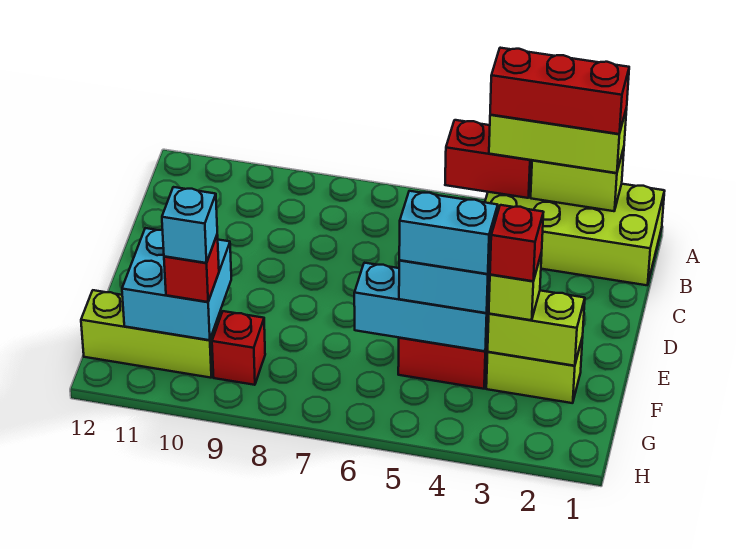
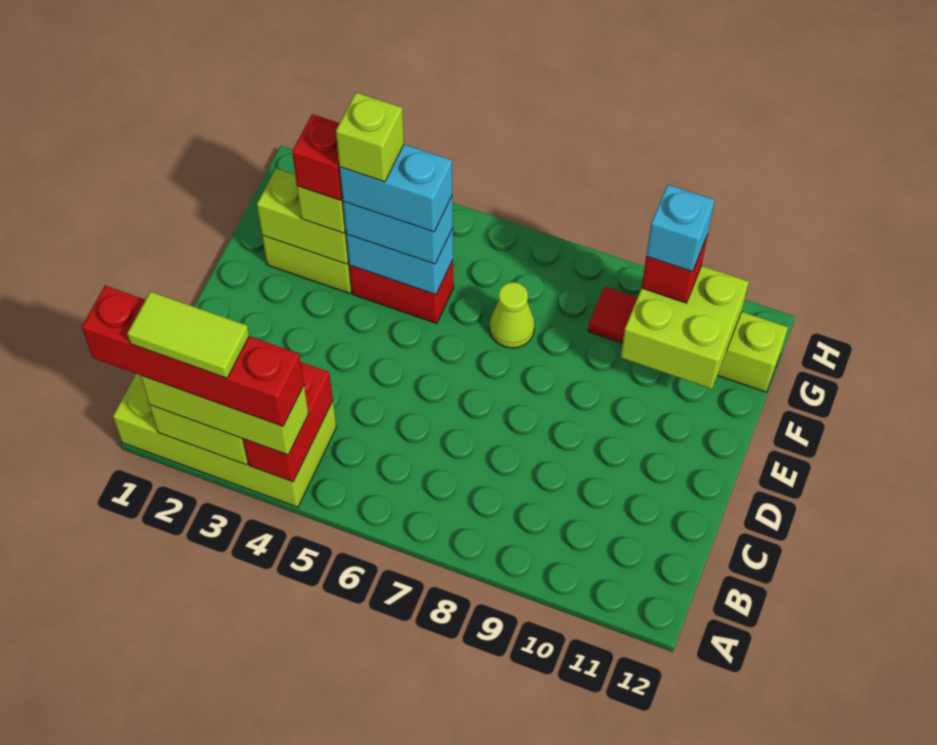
red 1x3 brick [490,48,629,134] -> red 1x4 brick [82,286,304,426]
none -> lime 1x2 tile [127,292,249,378]
red 1x2 brick [445,120,532,198] -> red 1x2 brick turned to [243,362,333,482]
cyan 1x3 brick [354,263,489,351] -> cyan 1x2 brick [346,228,453,295]
none -> lime 1x1 brick [336,92,404,182]
none -> lime 1x1 cone [490,282,535,348]
cyan 2x2 brick [122,228,231,340] -> lime 2x2 brick [621,266,749,389]
red 1x1 brick [212,311,265,385] -> red 1x1 tile [588,286,638,343]

